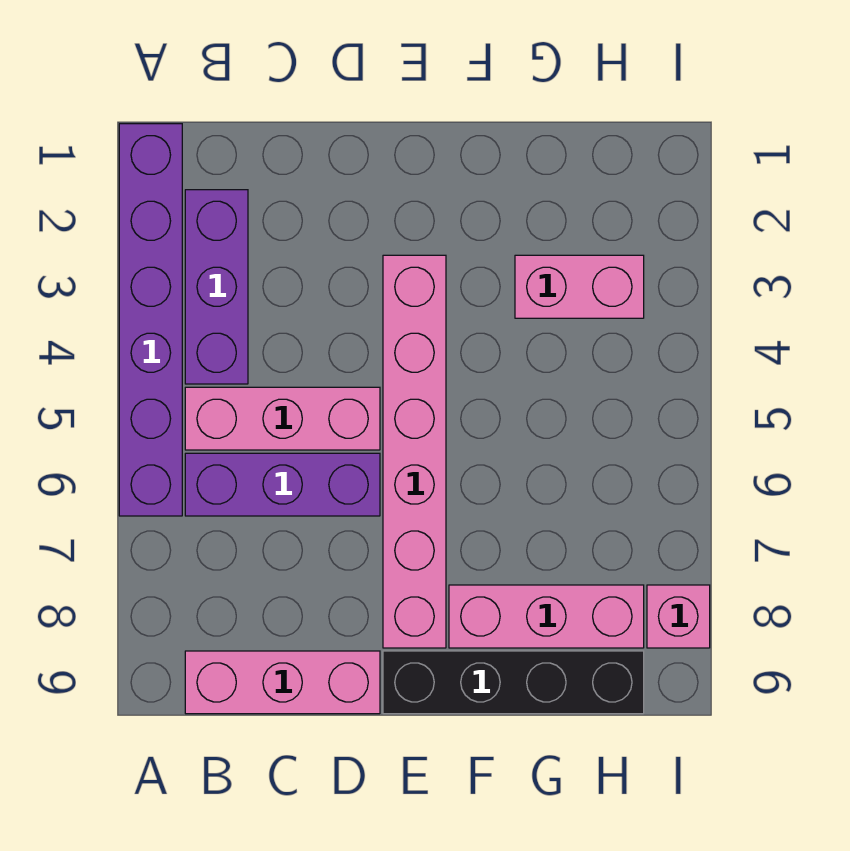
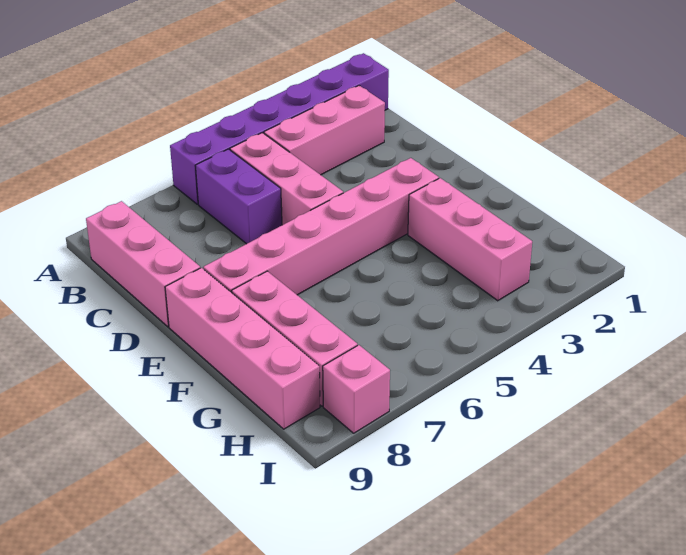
purple 1x3 brick [185,190,248,384] -> pink 1x3 brick [264,86,385,175]
purple 1x3 brick [185,453,380,516] -> purple 1x2 brick [195,149,282,244]
black 1x4 brick [383,651,644,714] -> pink 1x4 brick [165,268,320,429]
pink 1x2 brick [515,255,644,318] -> pink 1x3 brick [408,178,532,301]

